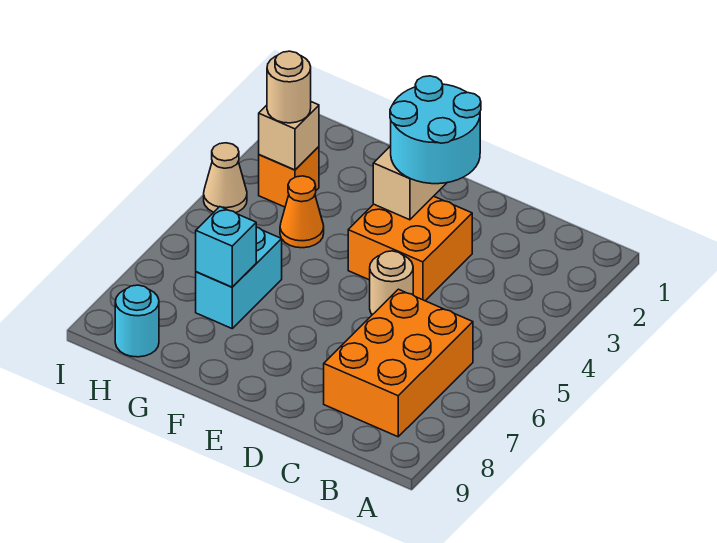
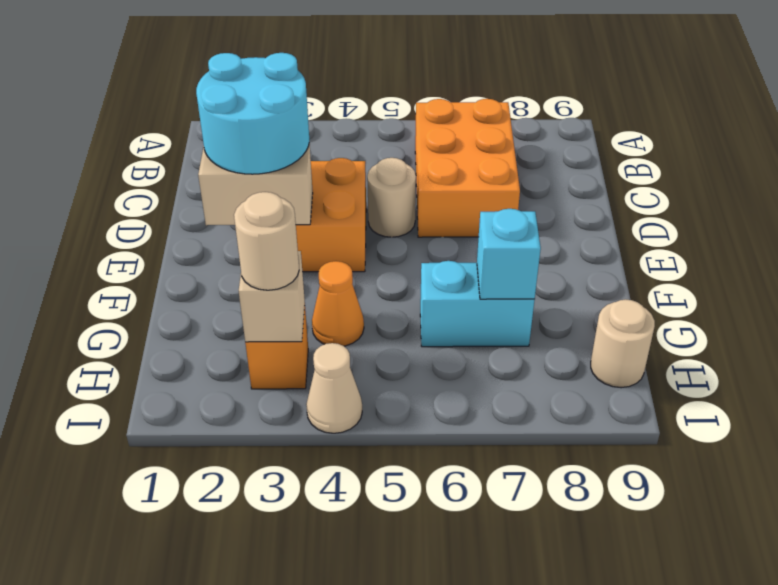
orange 2x3 brick [324,289,473,437] -> orange 2x3 brick turned to [415,99,520,237]
cyan 1x1 round brick [115,285,159,357] -> tan 1x1 round brick [591,299,655,388]

